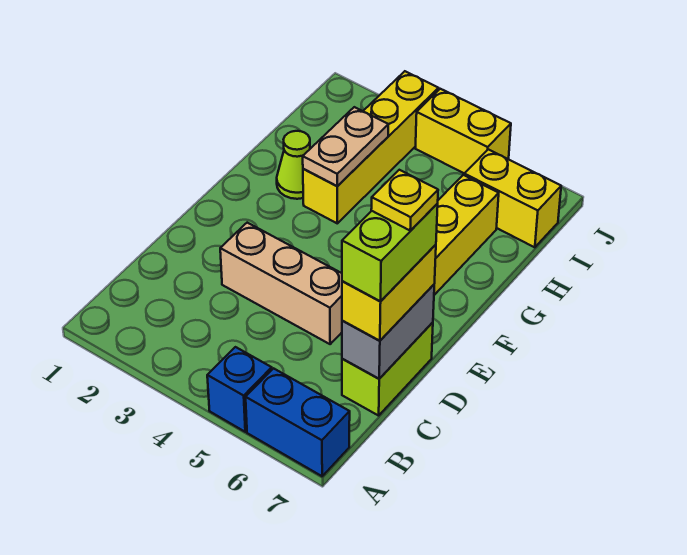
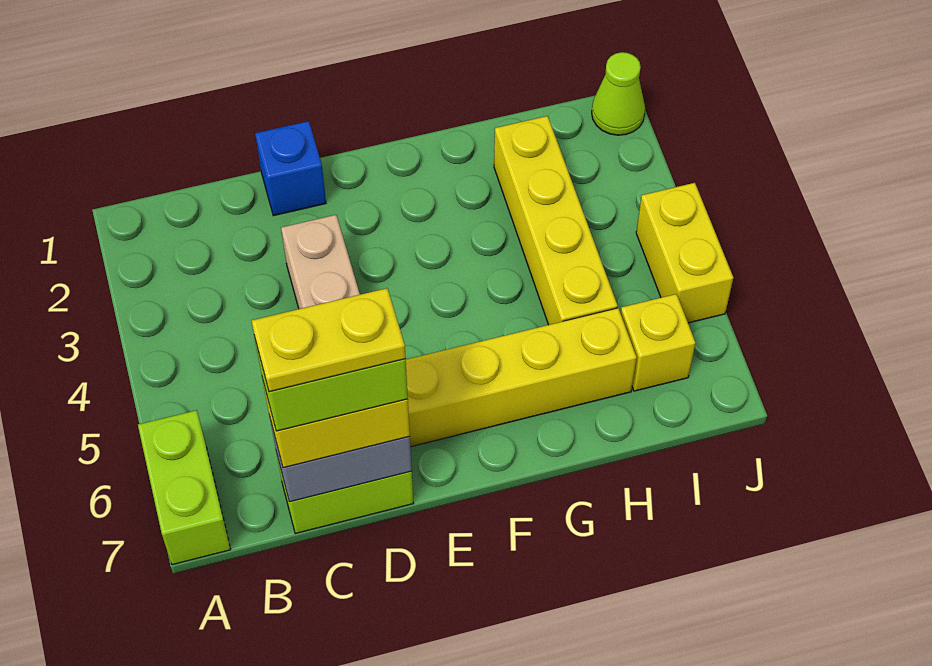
blue 1x1 brick [207,347,272,432] -> blue 1x1 brick moved to [255,121,326,216]
blue 1x2 brick [246,368,350,476] -> lime 1x2 brick [138,410,231,565]
yellow 1x1 plate [371,170,438,230] -> yellow 1x2 plate [252,288,406,392]
lime 1x1 cone [277,131,310,199] -> lime 1x1 cone moved to [592,52,645,135]
yellow 1x4 brick [303,71,439,223] -> yellow 1x4 brick turned to [494,116,618,325]
tan 1x2 plate [303,107,389,186] -> none
yellow 1x2 brick [464,149,561,247] -> yellow 1x1 brick [621,294,695,391]

